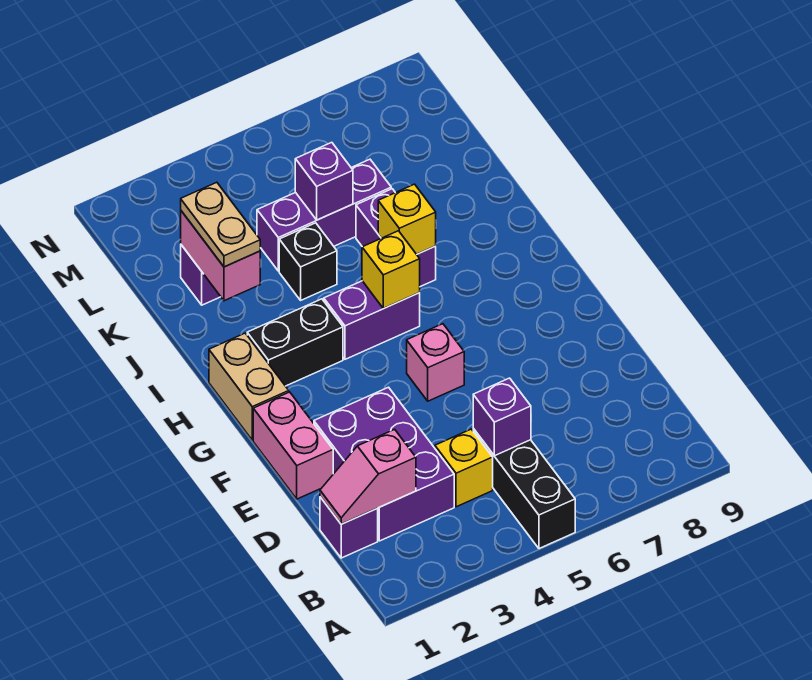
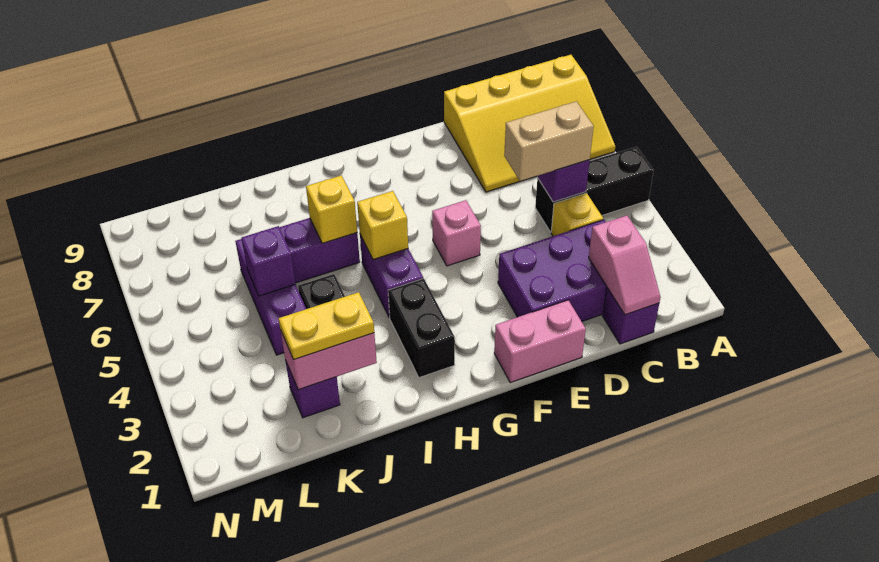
none -> yellow 3x4 slope [444,55,615,192]
tan 1x2 brick [209,333,289,440] -> tan 1x2 brick moved to [504,101,594,181]
tan 1x2 plate [181,182,260,267] -> yellow 1x2 plate [279,292,374,360]

